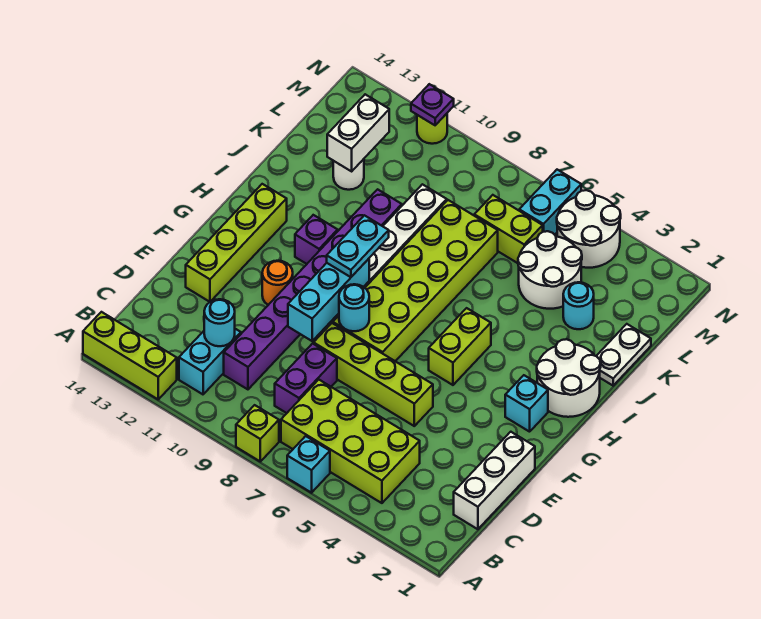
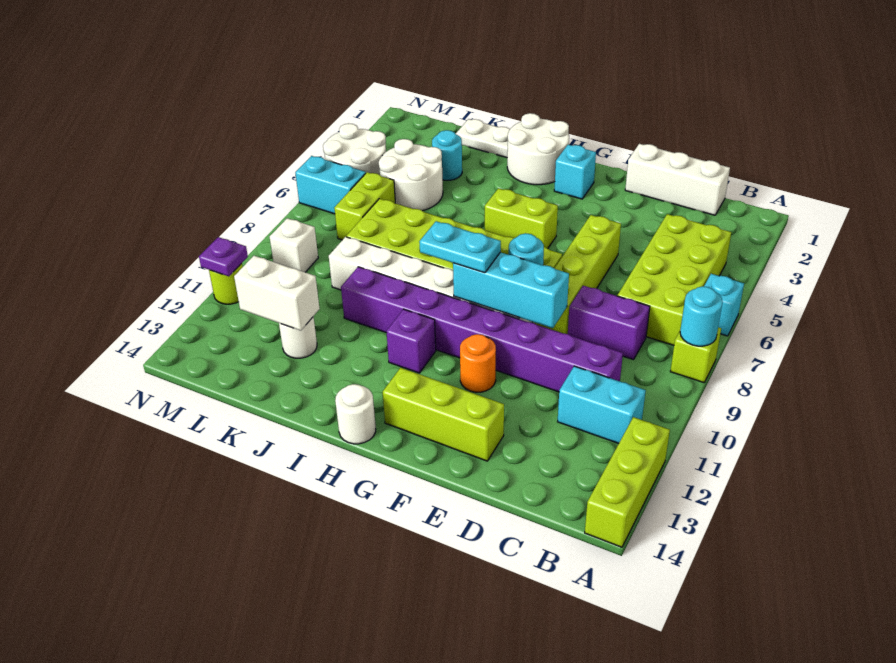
cyan 1x1 round brick [204,299,235,346] -> cyan 1x1 round brick moved to [680,286,723,346]
lime 1x4 brick [186,184,287,302] -> lime 1x3 brick [383,368,504,461]
none -> white 1x1 round brick [335,384,376,444]
none -> white 1x1 brick [270,218,318,272]

